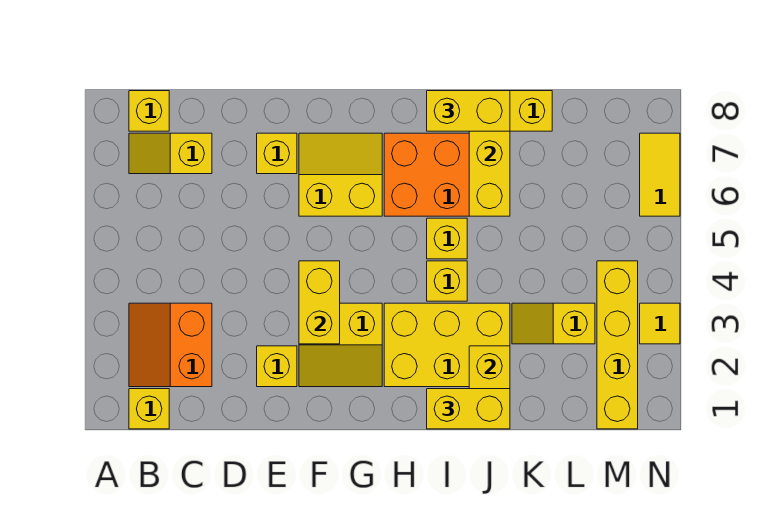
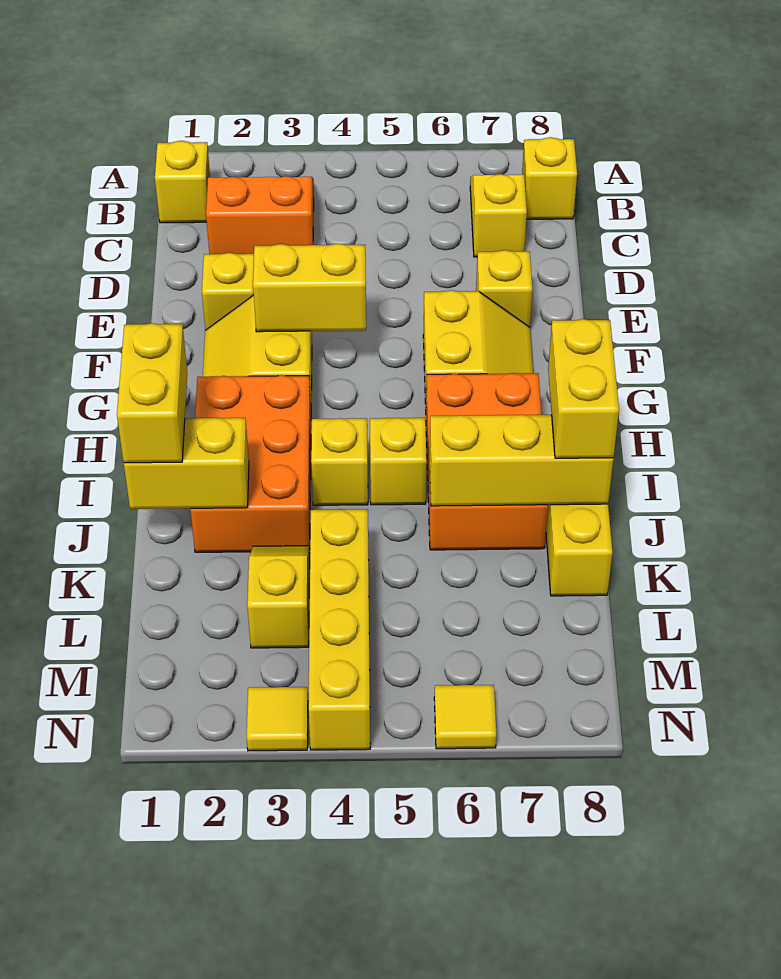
yellow 2x3 brick [384,303,510,387] -> orange 2x3 brick [190,375,311,552]
yellow 1x4 brick [597,261,638,429] -> yellow 1x4 brick turned to [308,509,370,750]
yellow 1x2 tile [640,133,680,216] -> yellow 1x1 tile [434,685,496,749]

